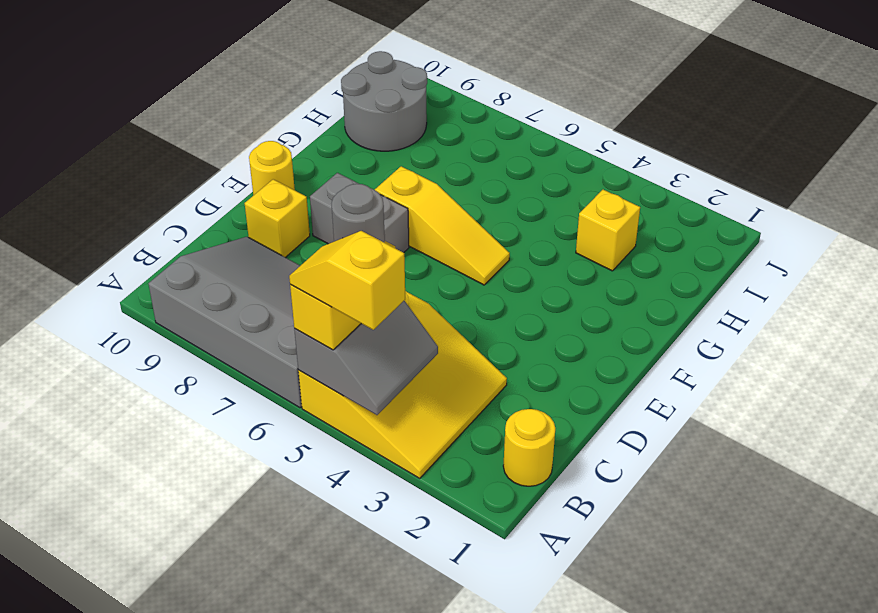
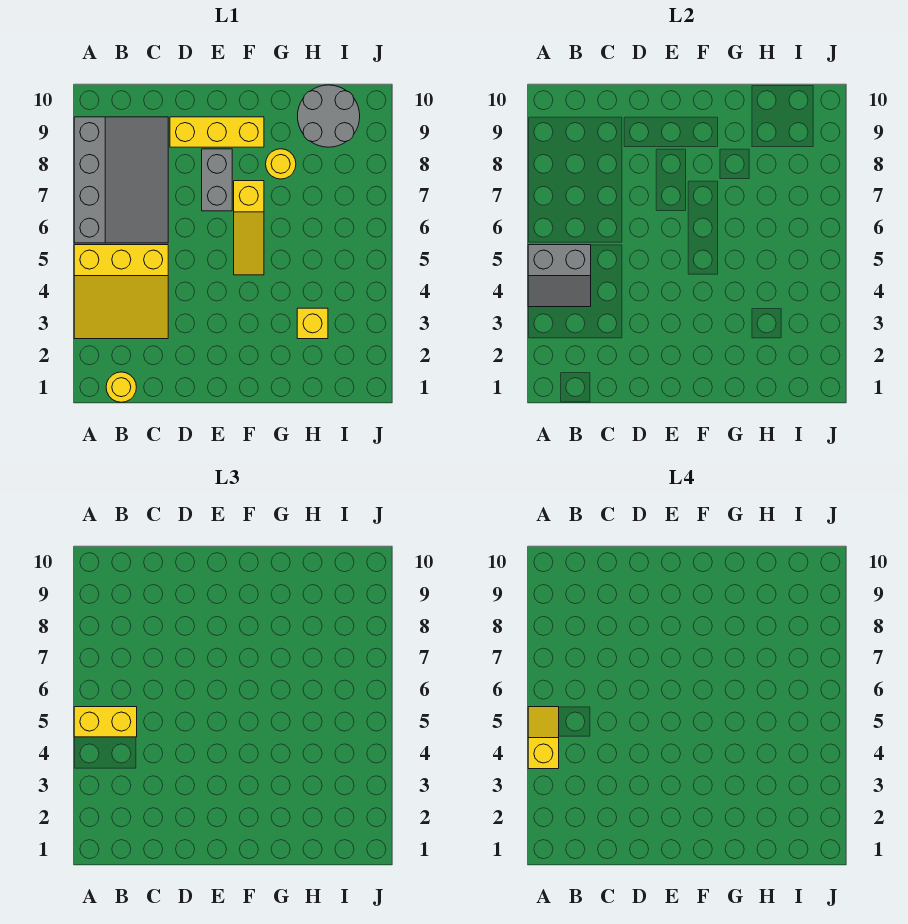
grey 1x1 round brick [332,184,385,243] -> none
yellow 1x1 brick [245,179,310,258] -> yellow 1x3 brick [170,117,264,147]
yellow 1x1 round brick [249,141,295,195] -> yellow 1x1 round brick moved to [266,149,296,179]

